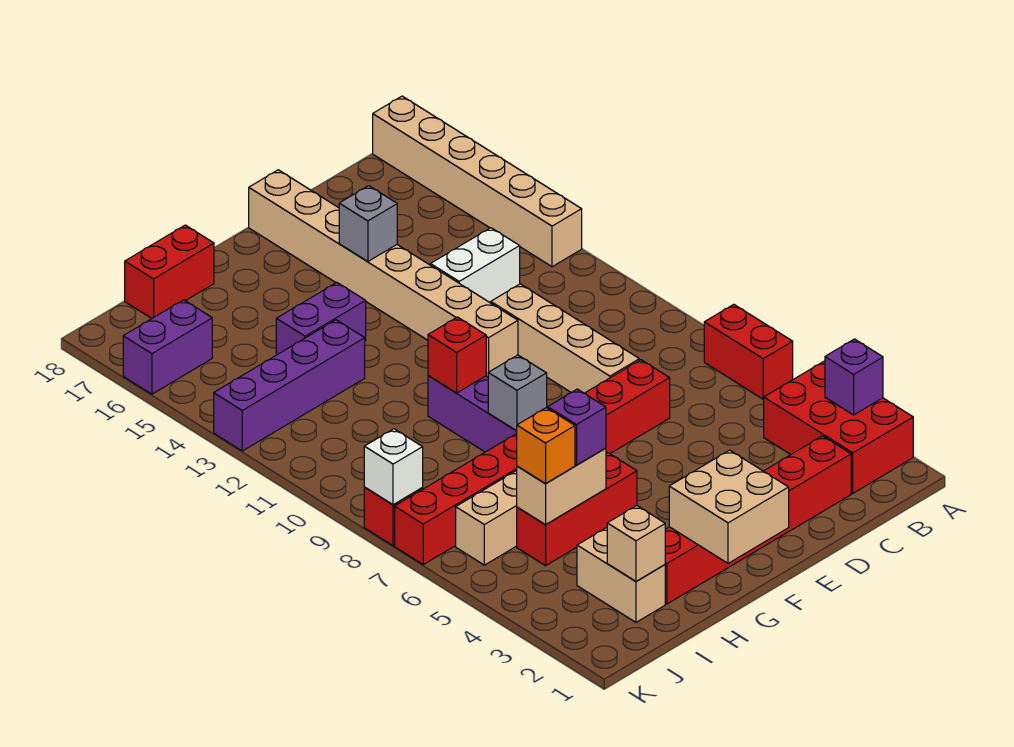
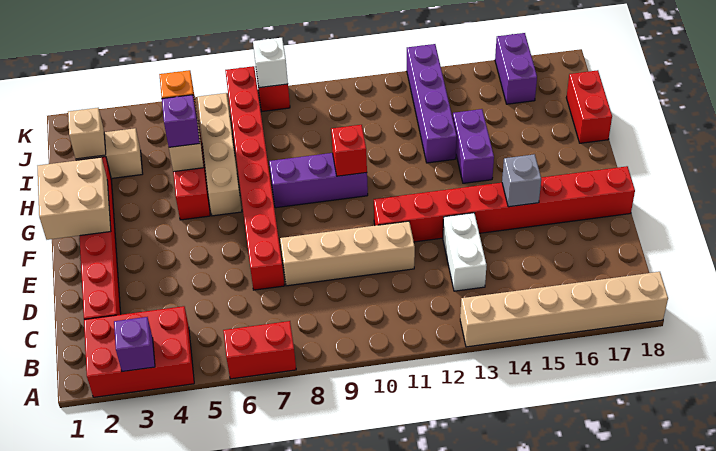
tan 1x8 brick [249,170,518,377] -> red 1x8 brick [374,166,635,242]
grey 1x1 brick [488,355,547,431] -> none

